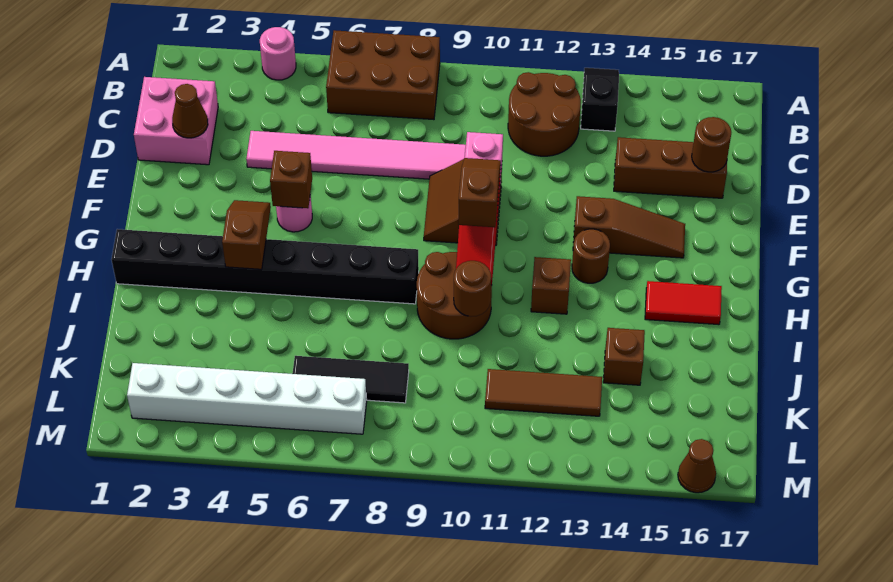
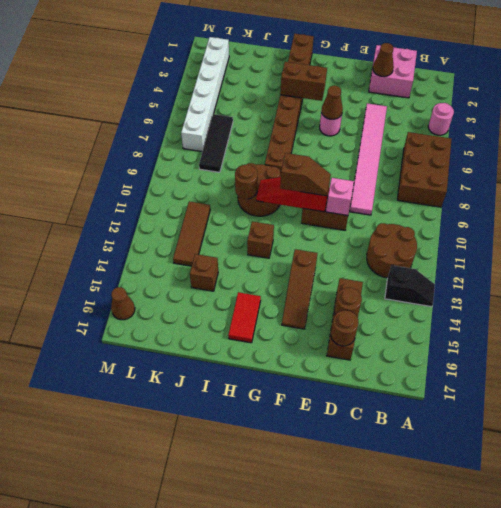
brown 1x1 brick [270,151,312,208] -> brown 1x1 cone [322,86,343,119]
brown 1x2 slope [222,200,271,269] -> brown 1x2 brick [280,62,327,101]
brown 1x1 round brick [572,229,610,283] -> brown 1x1 round brick moved to [334,288,362,317]
black 1x8 brick [111,229,419,304] -> brown 1x8 brick [265,34,314,176]

